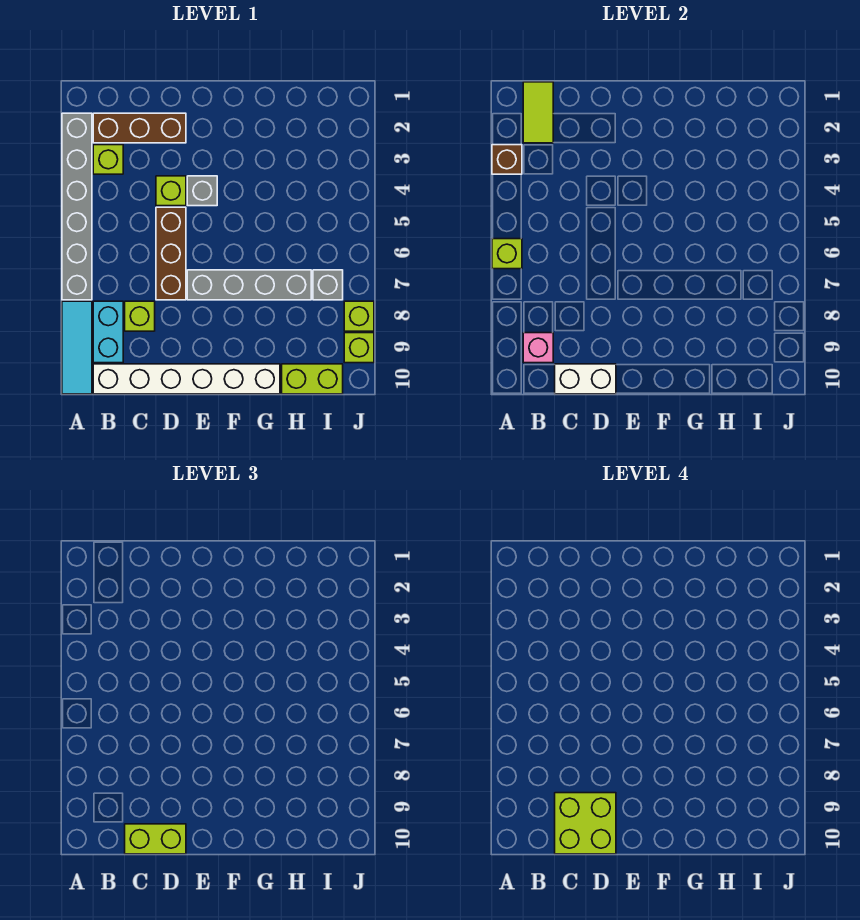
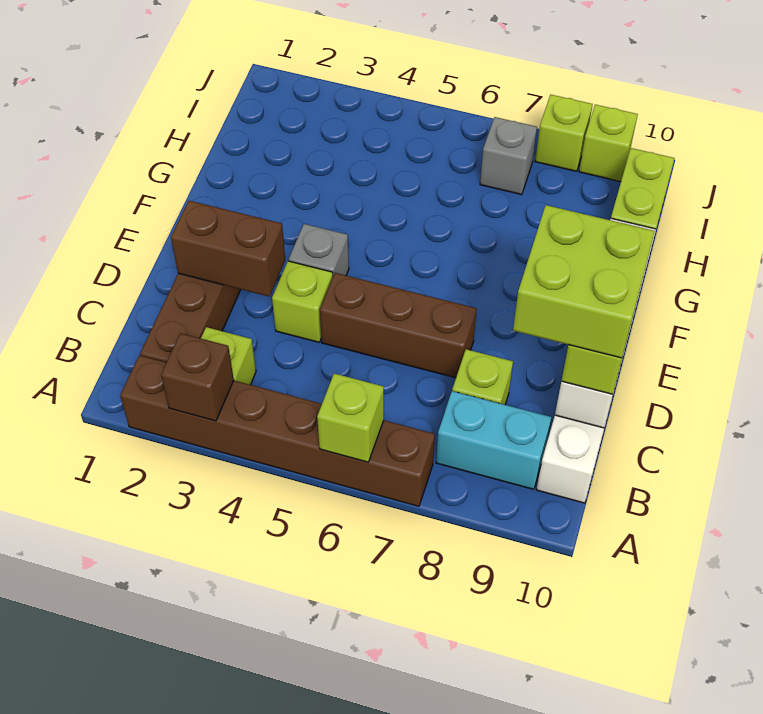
grey 1x6 brick [62,113,92,300] -> brown 1x6 brick [120,355,435,506]
cyan 1x3 tile [62,301,92,394] -> none
lime 1x2 tile [523,82,553,143] -> none
pink 1x1 brick [523,333,553,363] -> none
none -> brown 1x2 brick [171,201,285,297]
grey 1x4 brick [187,270,311,300] -> none

